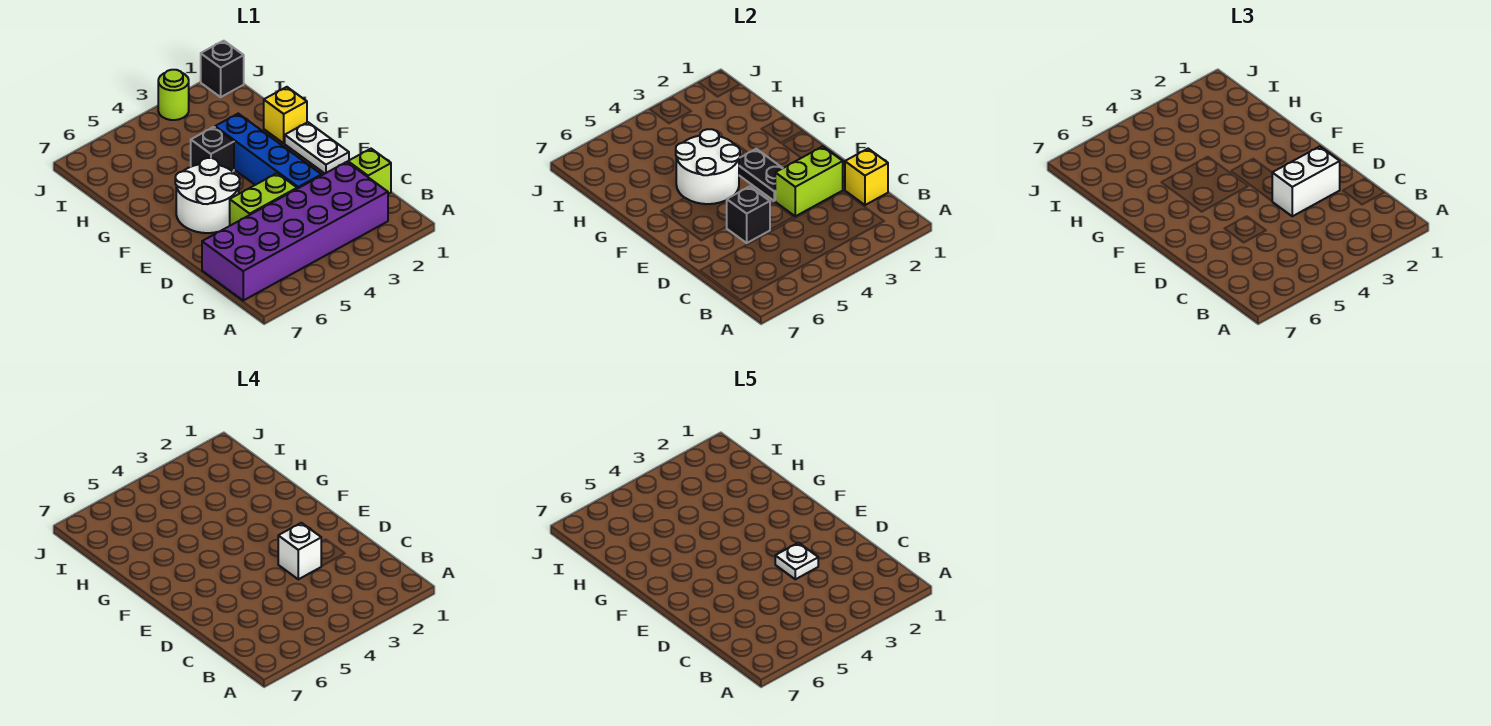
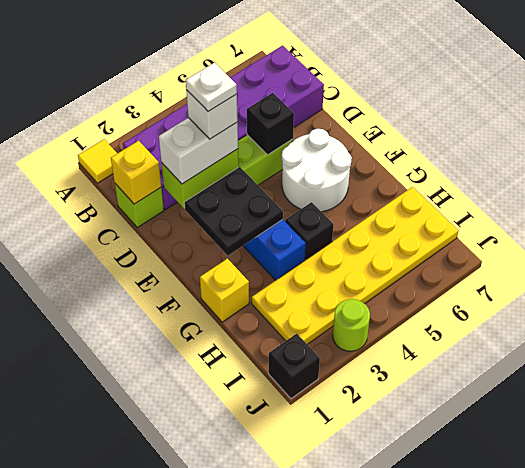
none -> yellow 1x1 tile [78,139,117,183]
white 1x2 plate [285,122,349,173] -> none
black 1x2 plate [739,149,782,201] -> black 2x2 plate [184,167,283,256]
white 2x2 round brick [676,129,740,204] -> none
none -> yellow 2x6 plate [252,187,458,344]

